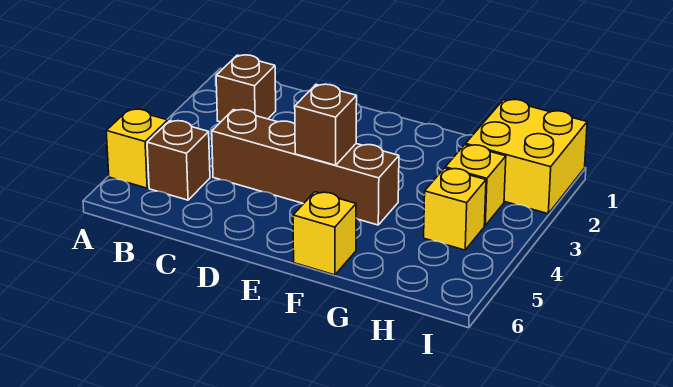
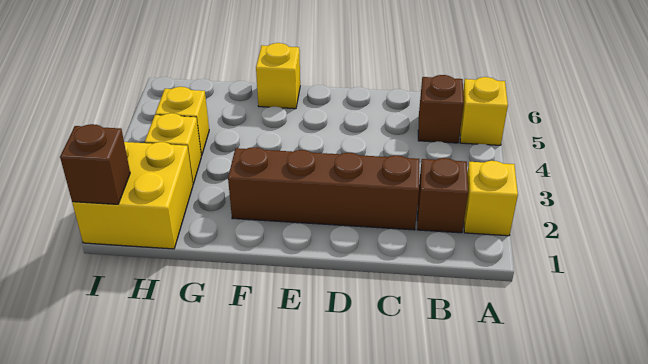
none -> yellow 1x1 brick [464,161,518,236]
brown 1x4 brick [211,110,399,225] -> brown 1x4 brick moved to [228,147,419,230]
brown 1x1 brick [295,84,357,165] -> brown 1x1 brick moved to [60,124,130,204]

